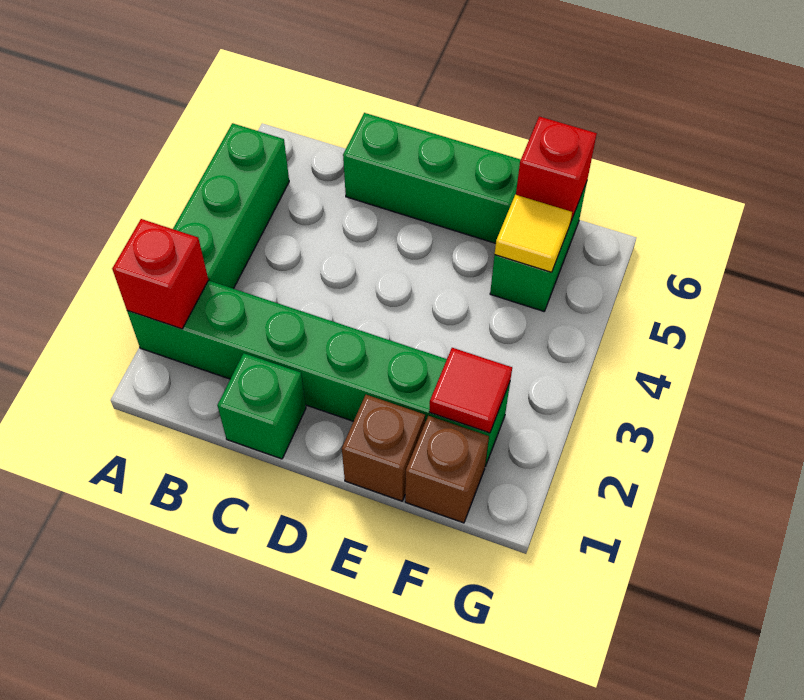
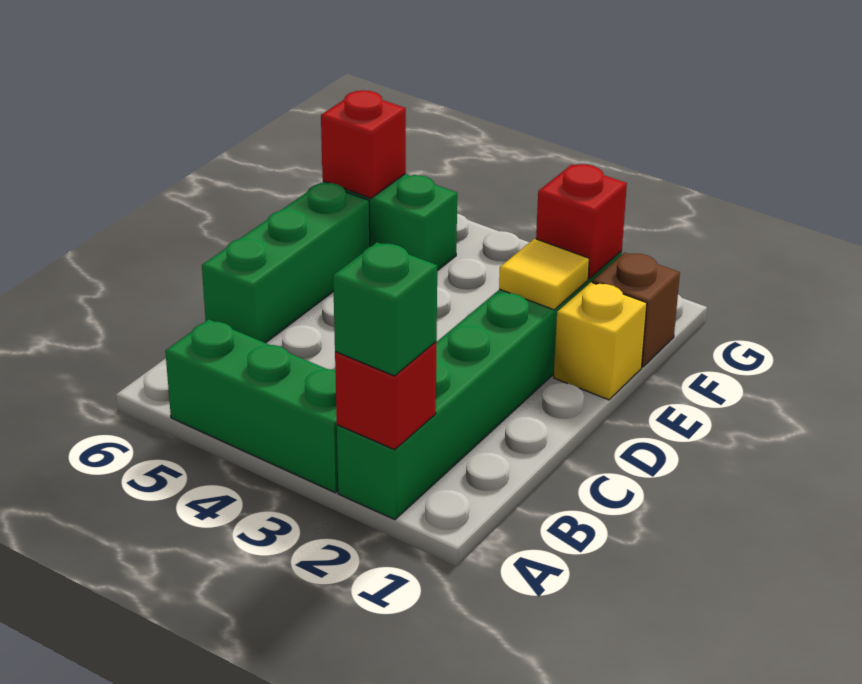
green 1x1 brick [217,353,306,459] -> green 1x1 brick moved to [333,242,437,376]
brown 1x1 brick [342,395,425,501] -> yellow 1x1 brick [554,282,647,400]
red 1x1 tile [429,348,512,433] -> red 1x1 brick [536,164,627,279]
yellow 1x1 tile [495,195,572,272] -> yellow 1x1 tile moved to [499,239,589,310]

